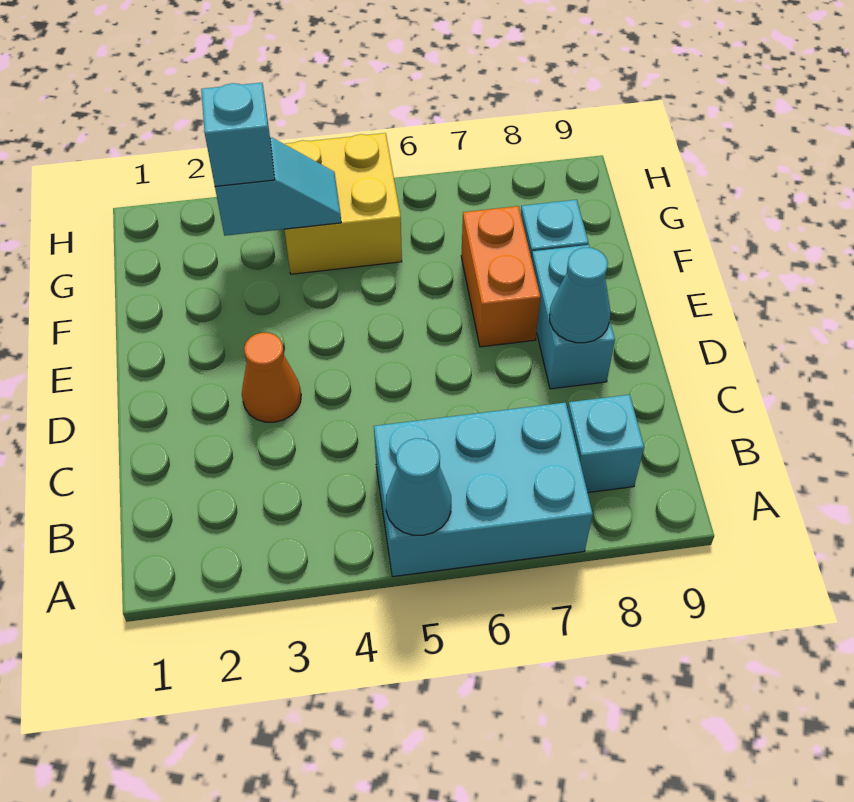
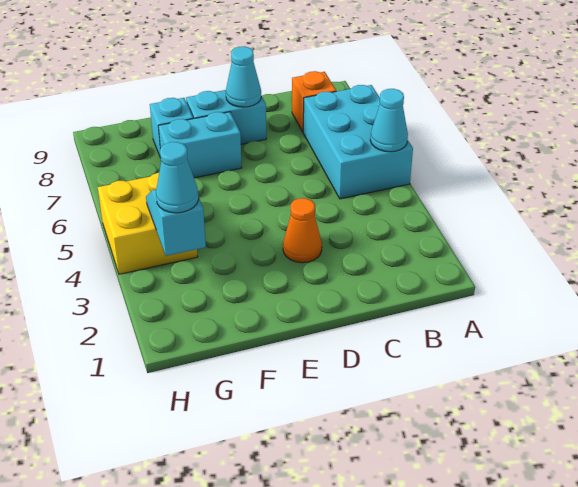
cyan 1x1 brick [568,394,644,492] -> orange 1x1 brick [292,71,336,132]
orange 1x2 brick [461,206,540,347] -> cyan 1x2 brick [158,112,242,178]
cyan 1x1 brick [201,83,275,186] -> cyan 1x1 cone [156,142,199,213]

